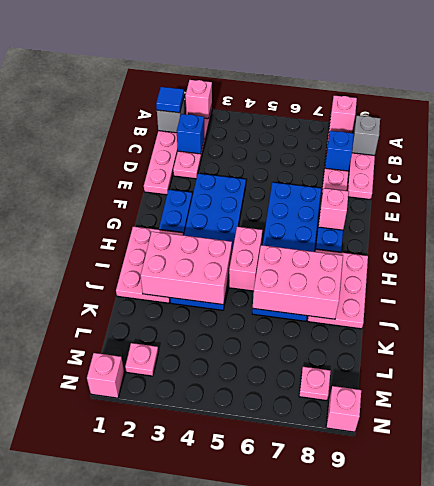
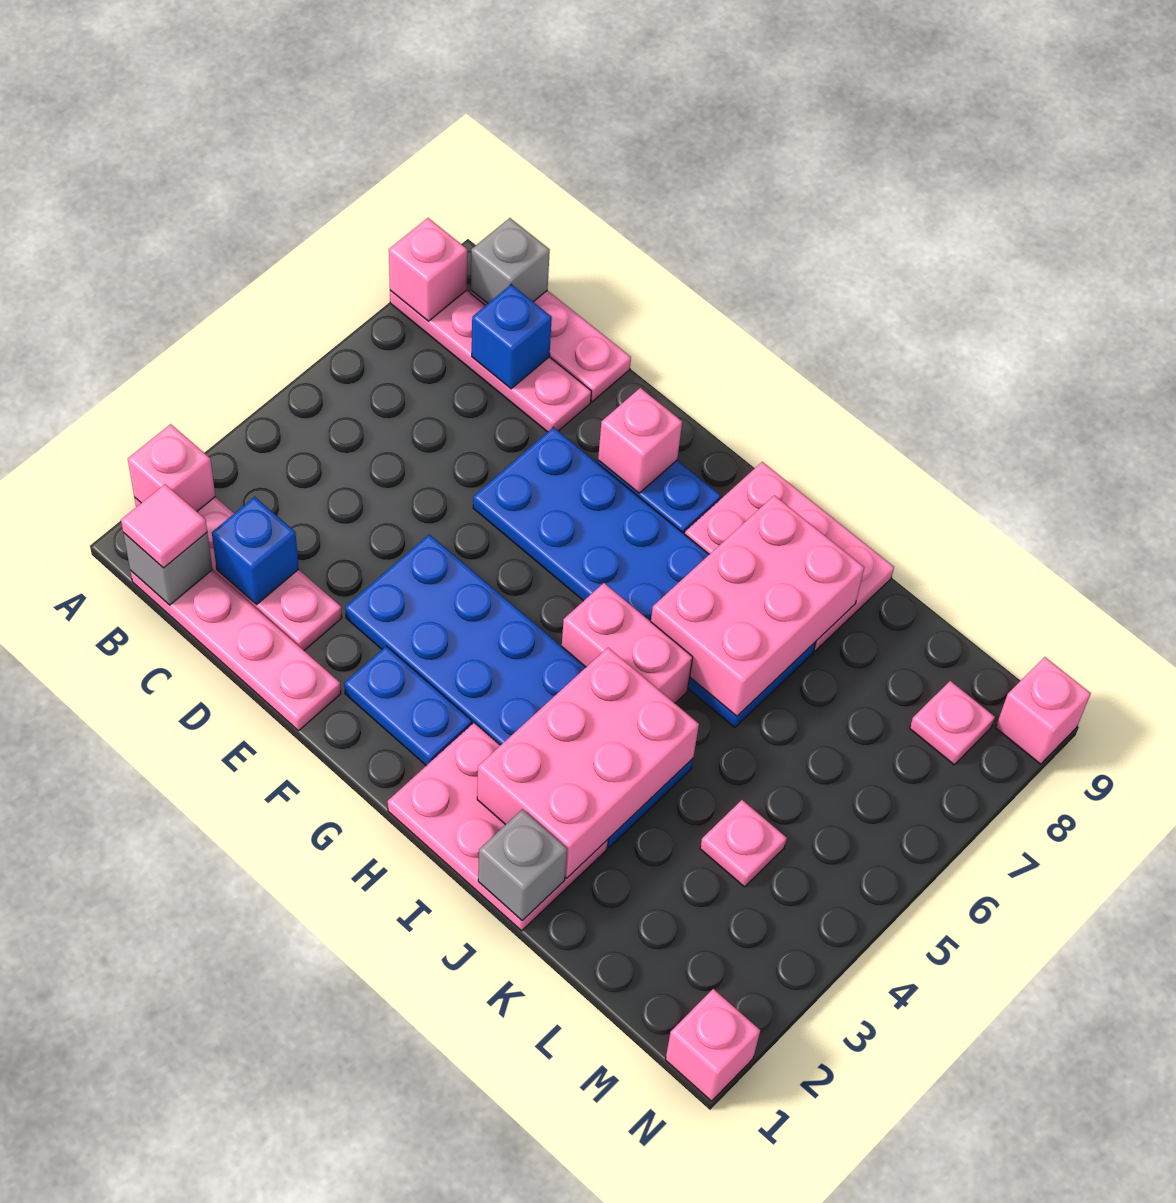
blue 1x1 tile [156,87,184,113] -> pink 1x1 tile [121,484,207,568]
none -> grey 1x1 brick [478,809,567,921]
pink 1x1 plate [125,343,158,376] -> pink 1x1 plate moved to [700,800,787,887]

